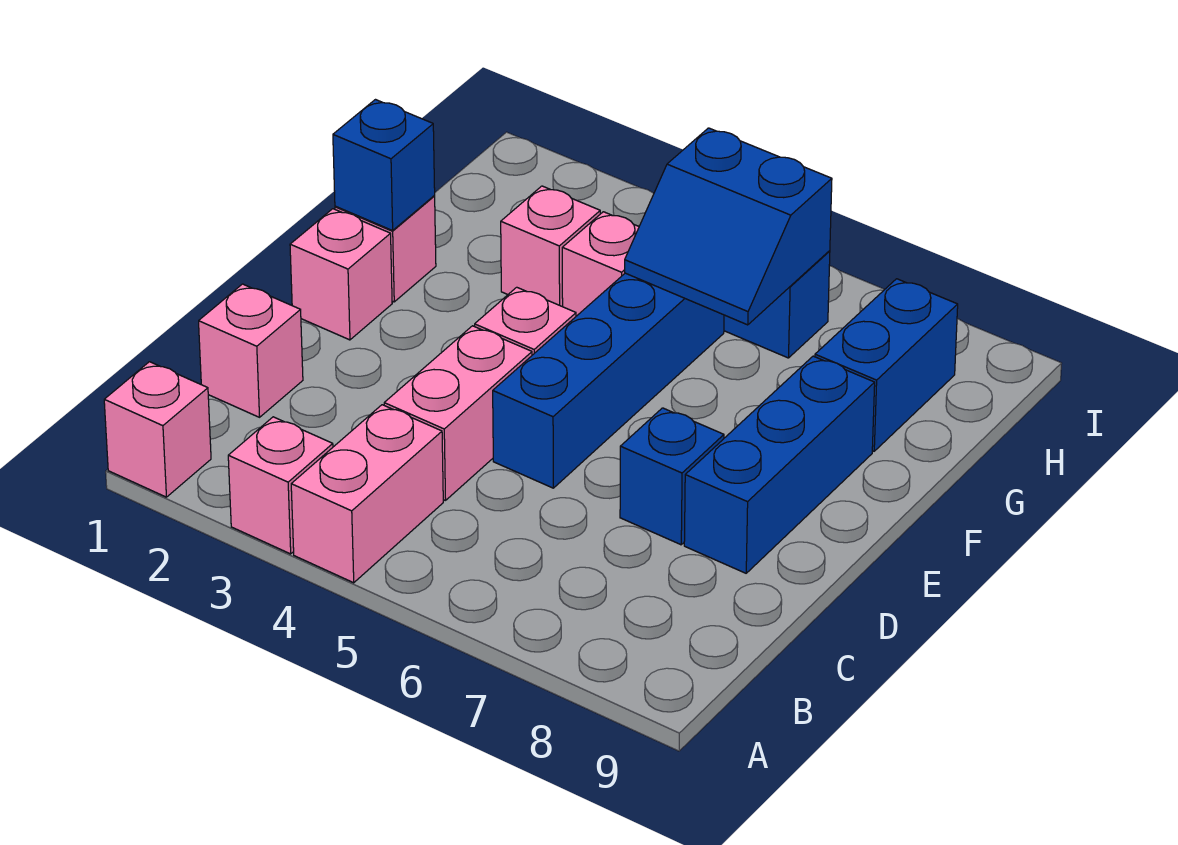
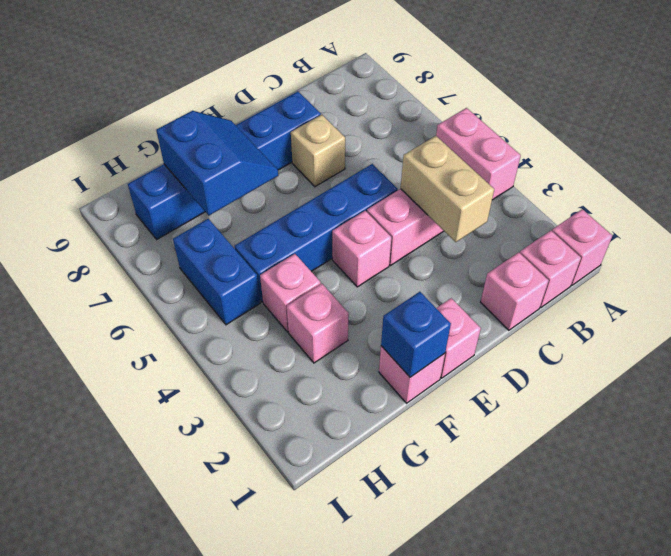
pink 1x1 brick [228,417,333,554] -> pink 1x1 brick moved to [520,231,581,308]
pink 1x2 brick [291,405,443,583] -> pink 1x2 brick turned to [436,108,521,200]
none -> tan 1x2 brick [401,136,494,242]
blue 1x1 brick [620,408,724,545] -> tan 1x1 brick [291,115,345,187]
blue 2x2 slope [625,128,832,325] -> blue 2x2 slope moved to [156,111,278,215]

